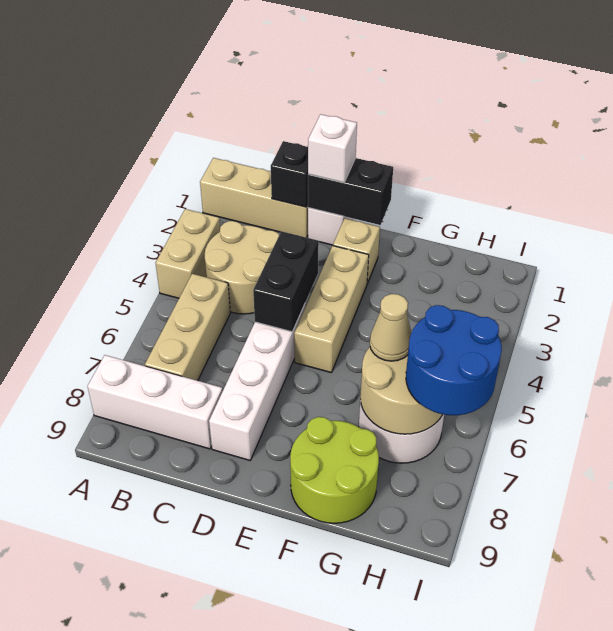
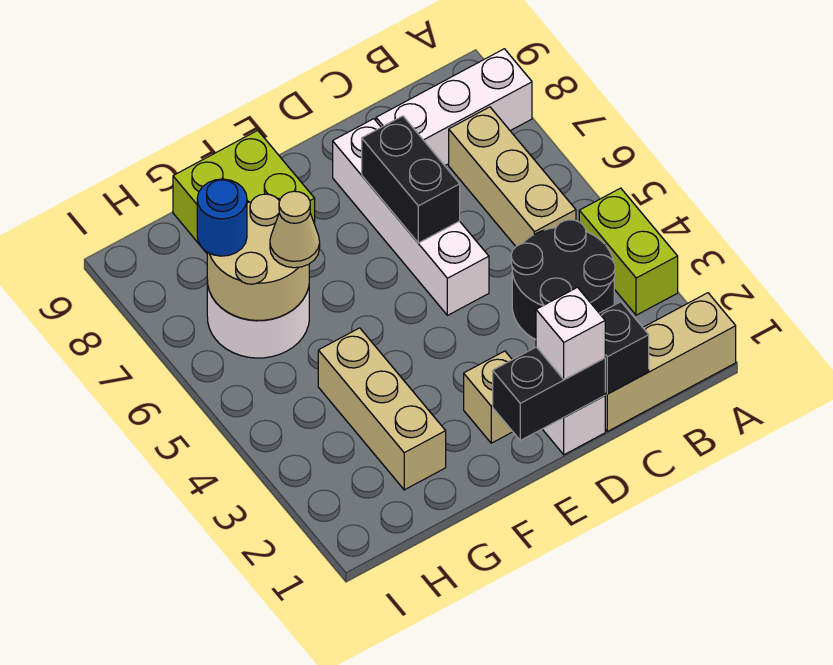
tan 1x2 brick [156,209,220,298] -> lime 1x2 brick [579,188,678,315]
tan 2x2 round brick [205,221,279,314] -> black 2x2 round brick [511,220,615,339]
black 1x2 brick [253,231,319,332] -> black 1x2 brick moved to [362,116,460,243]
tan 1x3 brick [294,246,369,373] -> tan 1x3 brick moved to [318,328,446,490]
lime 2x2 round brick [290,417,379,523] -> lime 2x2 brick [173,130,315,253]
blue 2x2 round brick [406,305,502,415] -> blue 1x1 round brick [197,179,247,256]

